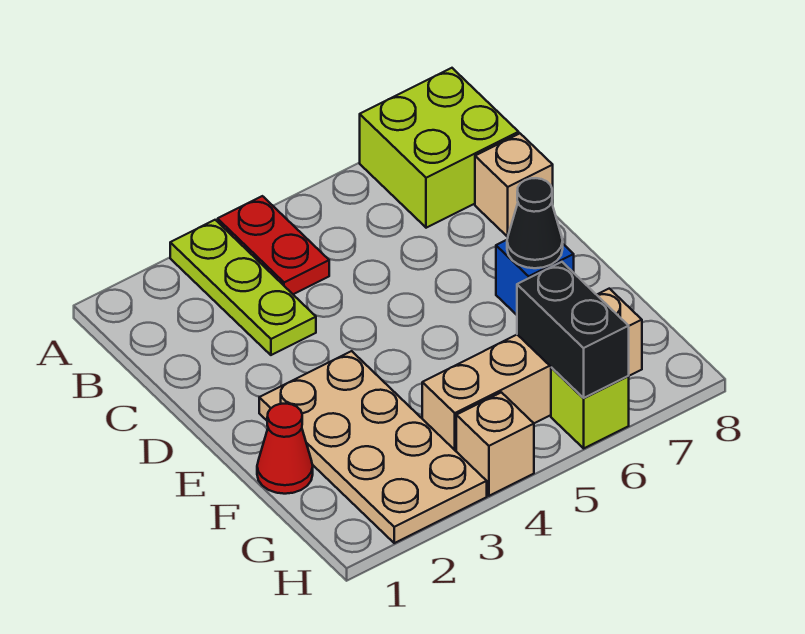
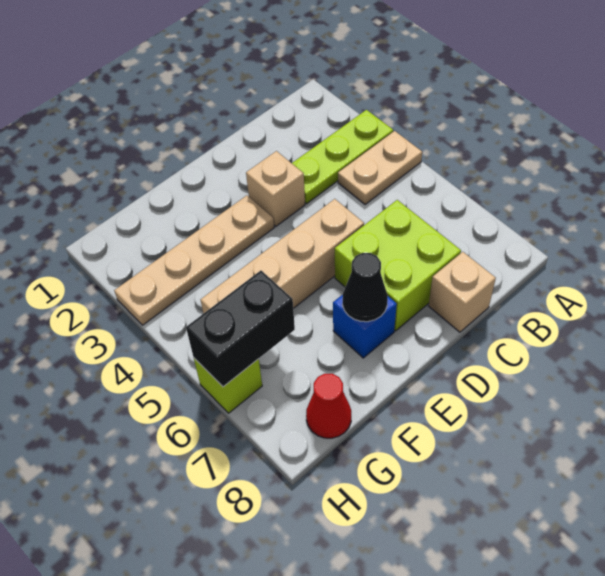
red 1x2 plate [218,196,329,294] -> tan 1x2 plate [338,131,422,205]
lime 2x2 brick [360,68,519,228] -> lime 2x2 brick moved to [335,200,461,331]
tan 2x4 plate [259,351,487,543] -> tan 1x4 plate [114,196,274,325]
red 1x1 cone [257,404,313,494] -> red 1x1 cone moved to [306,374,351,438]
tan 1x4 brick [422,289,642,451] -> tan 1x4 brick turned to [200,199,364,314]
tan 1x1 brick [456,392,534,496] -> tan 1x1 brick moved to [246,151,305,226]

